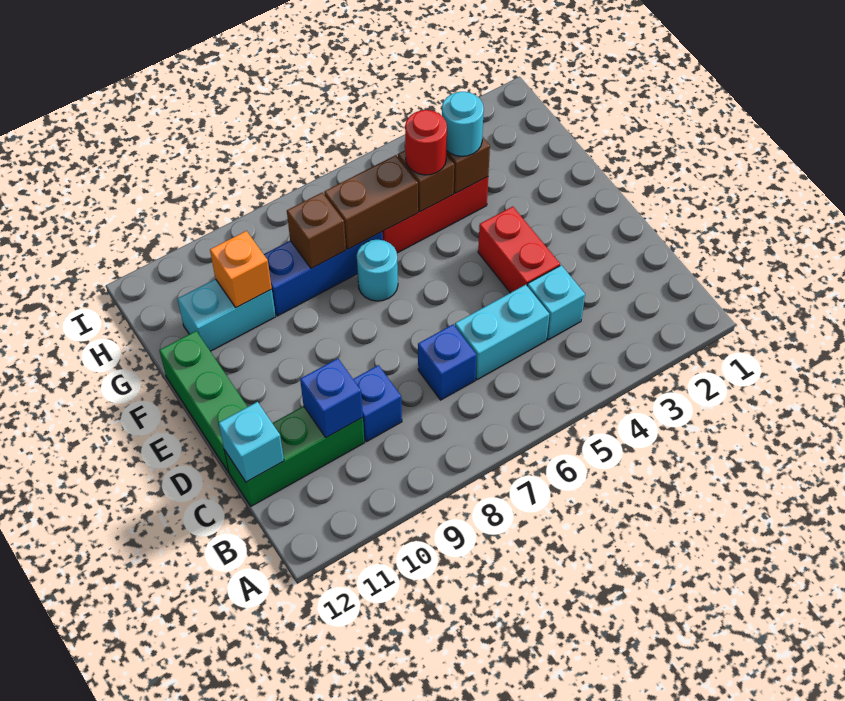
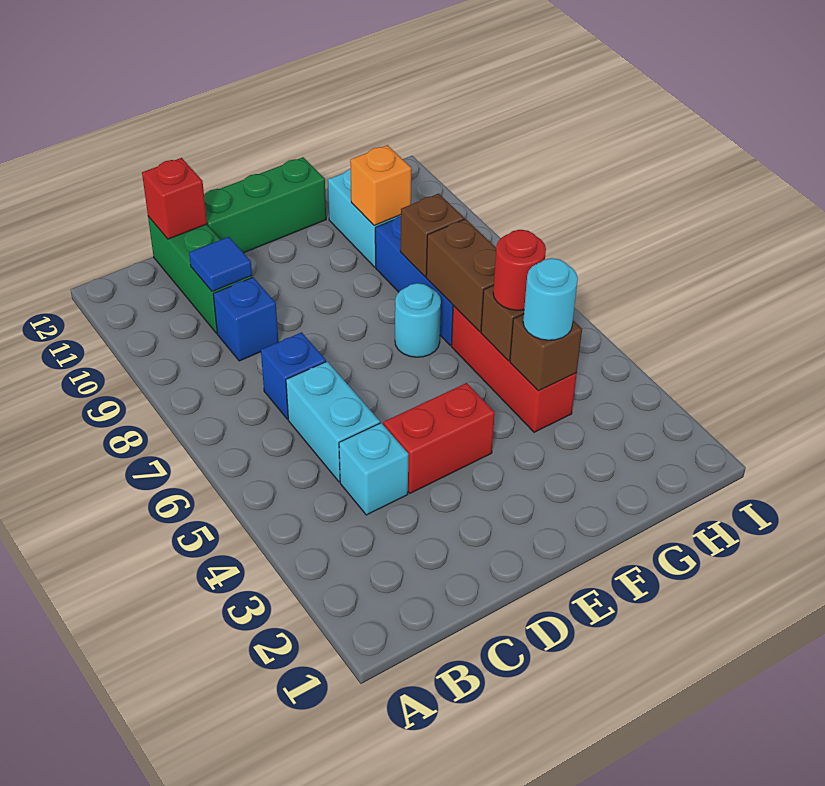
blue 1x1 brick [300,358,363,438] -> blue 1x1 tile [189,237,252,292]
cyan 1x1 brick [219,402,284,482] -> red 1x1 brick [142,158,207,239]

